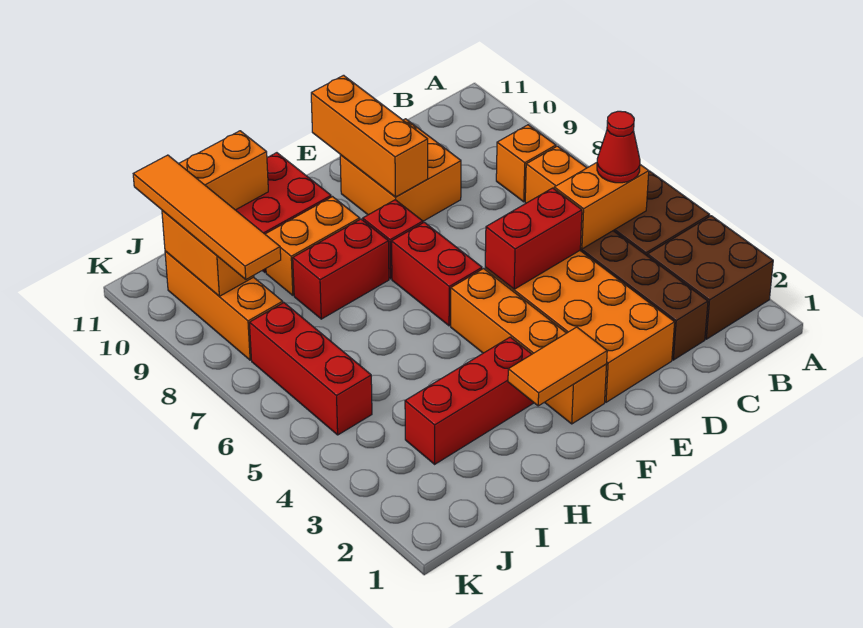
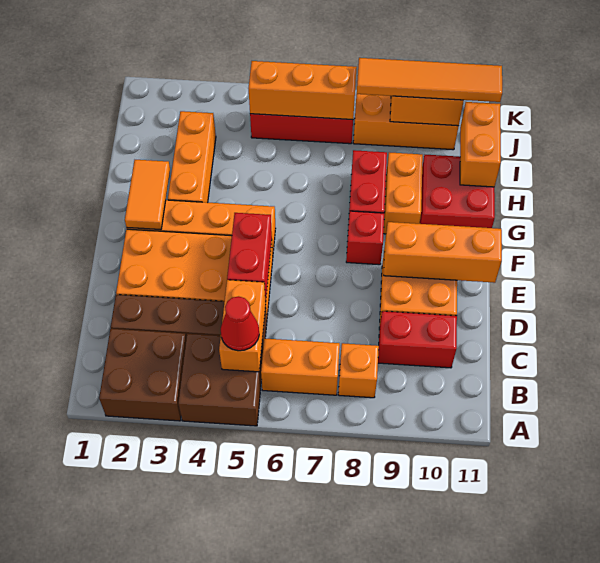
red 1x2 brick [392,222,482,326] -> red 1x2 brick moved to [378,311,457,368]
red 1x3 brick [405,337,534,464] -> orange 1x3 brick [168,111,216,202]
none -> orange 1x3 brick [248,61,357,120]

